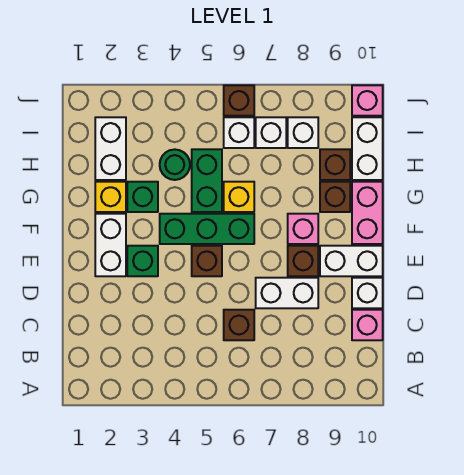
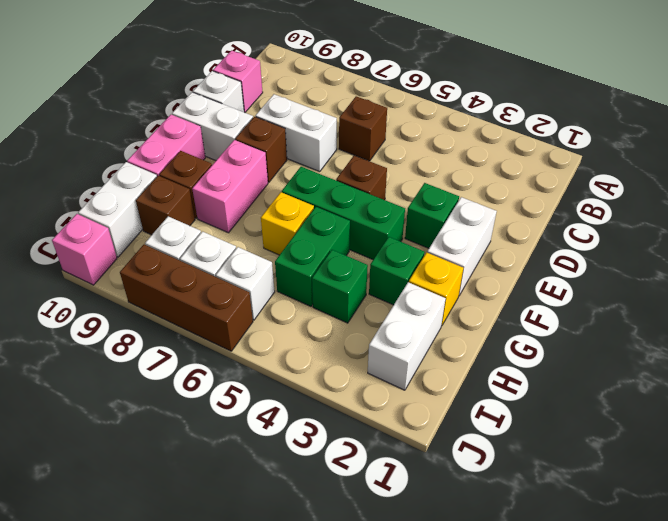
pink 1x1 brick [288,214,318,244] -> pink 1x2 brick [192,140,268,233]
green 1x1 round brick [160,149,190,180] -> green 1x1 brick [312,250,368,323]
brown 1x1 brick [224,85,254,116] -> brown 1x3 brick [120,245,253,351]

